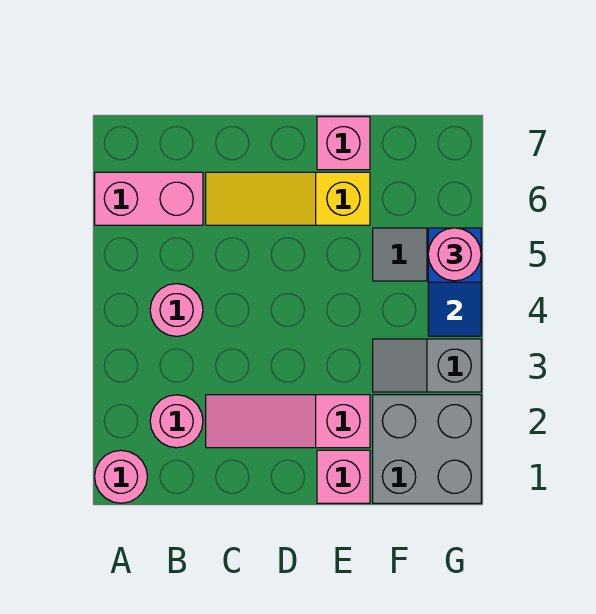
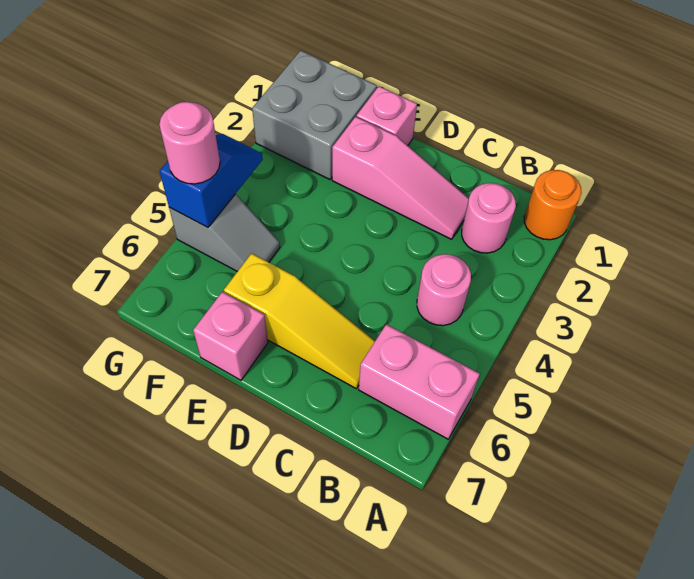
pink 1x1 round brick [95,450,147,503] -> orange 1x1 round brick [524,170,581,240]
grey 1x2 slope [373,339,481,392] -> none

